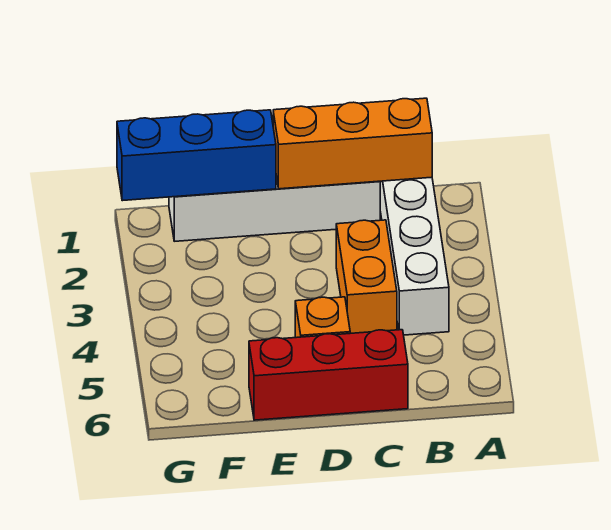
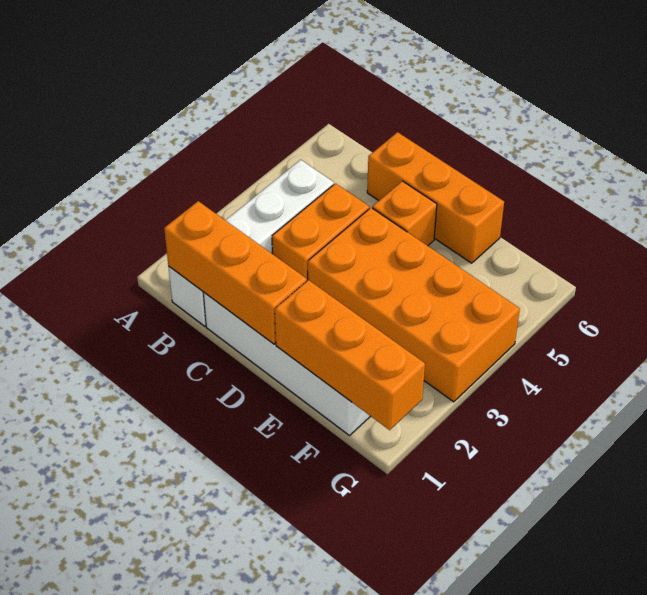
red 1x3 brick [249,330,408,420] -> orange 1x3 brick [367,132,504,263]
none -> orange 2x4 brick [308,208,520,402]
blue 1x3 brick [117,110,276,201] -> orange 1x3 brick [275,280,425,430]

